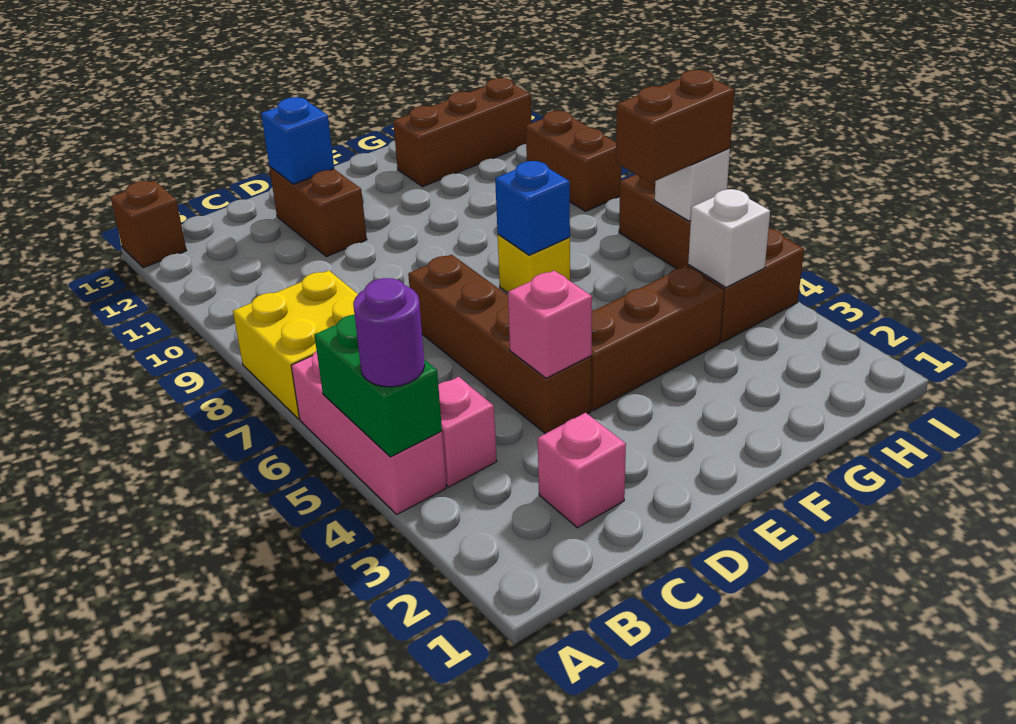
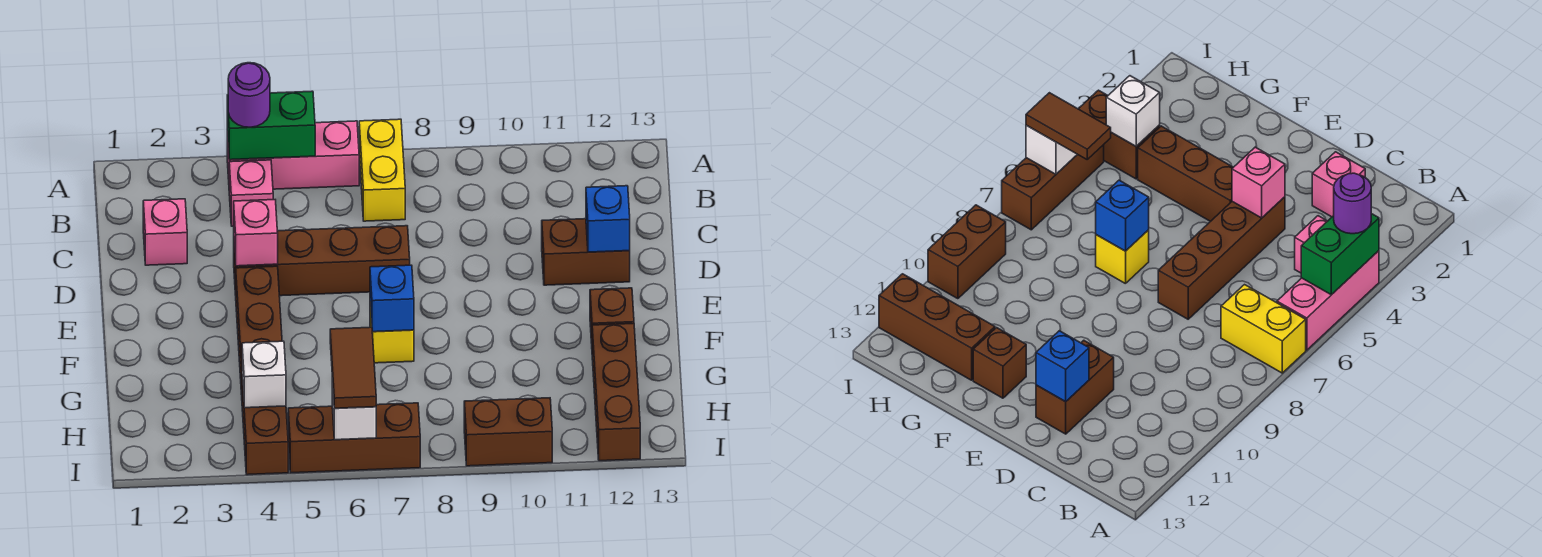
yellow 2x2 brick [233,270,358,419] -> yellow 1x2 brick [359,119,405,221]
brown 1x1 brick [111,181,187,268] -> brown 1x1 brick moved to [590,288,634,343]
brown 1x2 brick [616,70,734,183] -> brown 1x2 tile [330,327,376,408]

